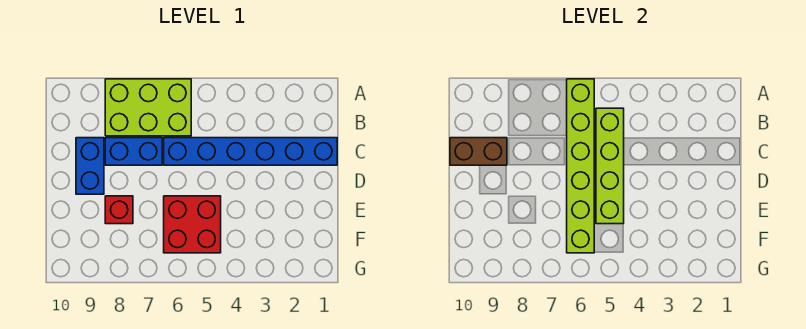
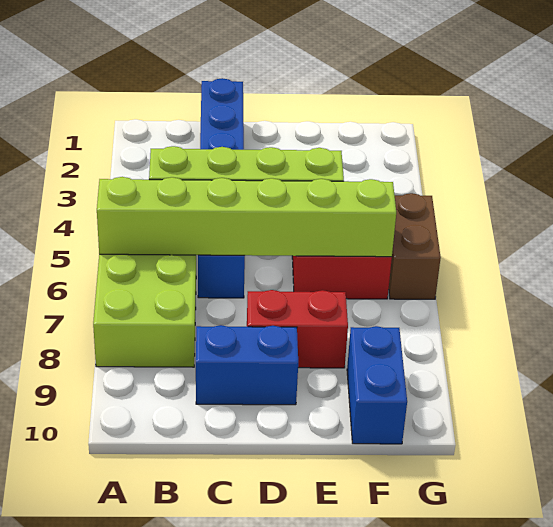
blue 1x2 brick [105,138,162,165] -> blue 1x2 brick moved to [347,326,407,444]
brown 1x2 brick [450,138,507,165] -> brown 1x2 brick moved to [389,193,441,299]
red 1x1 brick [105,196,133,224] -> red 1x2 brick [247,290,348,368]

